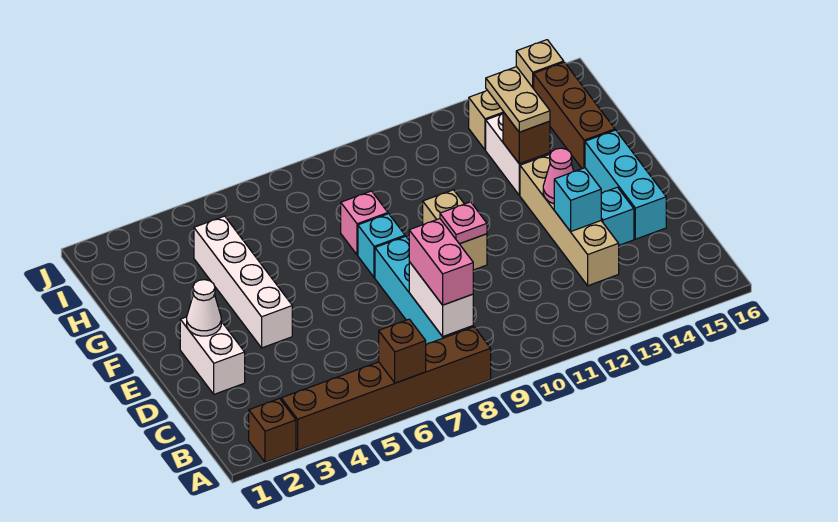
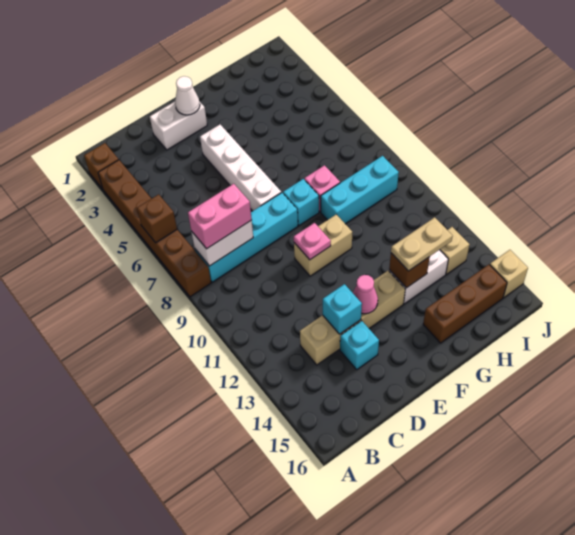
cyan 1x3 brick [585,130,666,239] -> cyan 1x3 brick moved to [321,156,399,224]
white 1x4 brick [194,216,292,348] -> white 1x4 brick turned to [200,125,281,211]

